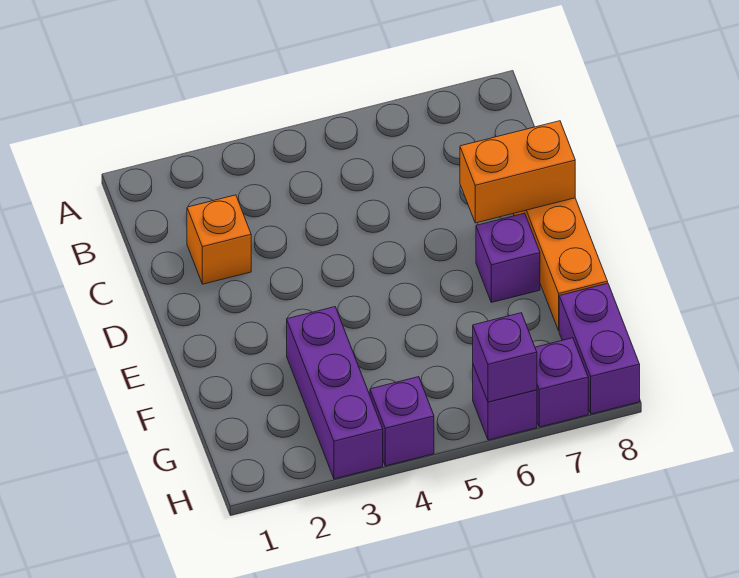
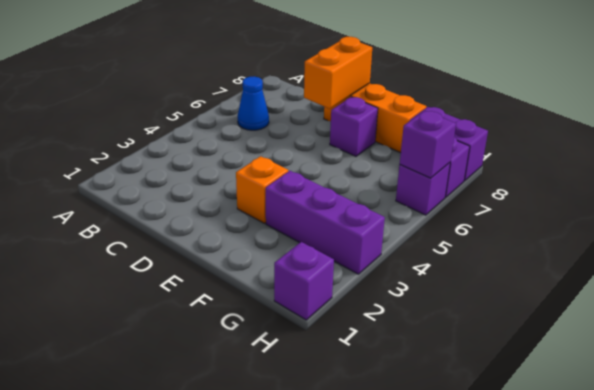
none -> blue 1x1 cone [238,76,269,130]
orange 1x1 brick [187,195,251,284] -> orange 1x1 brick moved to [236,156,288,223]
purple 1x1 brick [370,377,434,466] -> purple 1x1 brick moved to [274,242,334,320]

